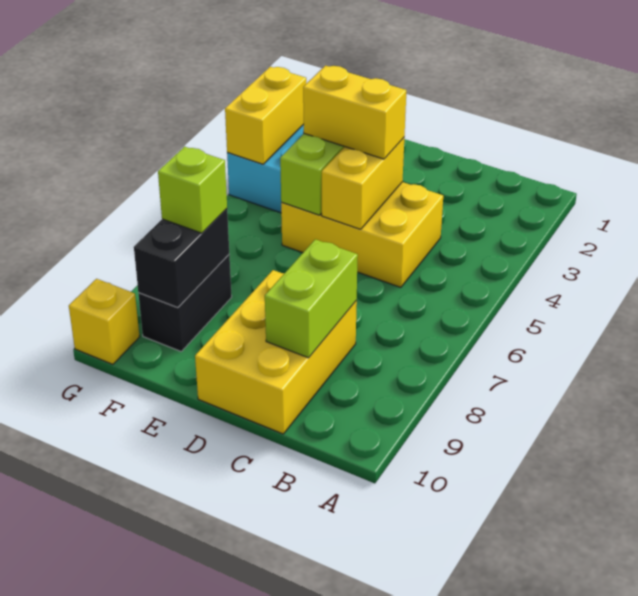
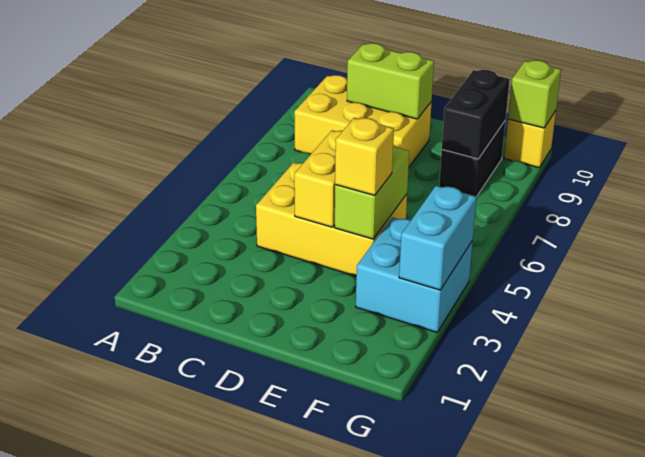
yellow 2x3 brick [195,270,357,434] -> yellow 2x3 brick turned to [294,75,432,166]
lime 1x2 brick [265,239,358,358] -> lime 1x2 brick turned to [347,43,434,119]
yellow 1x2 brick [303,66,407,159] -> yellow 1x1 brick [335,118,394,195]
lime 1x1 brick [158,147,227,233] -> lime 1x1 brick moved to [508,60,561,128]
yellow 1x2 brick [225,67,306,164] -> cyan 1x2 brick [399,186,477,290]

